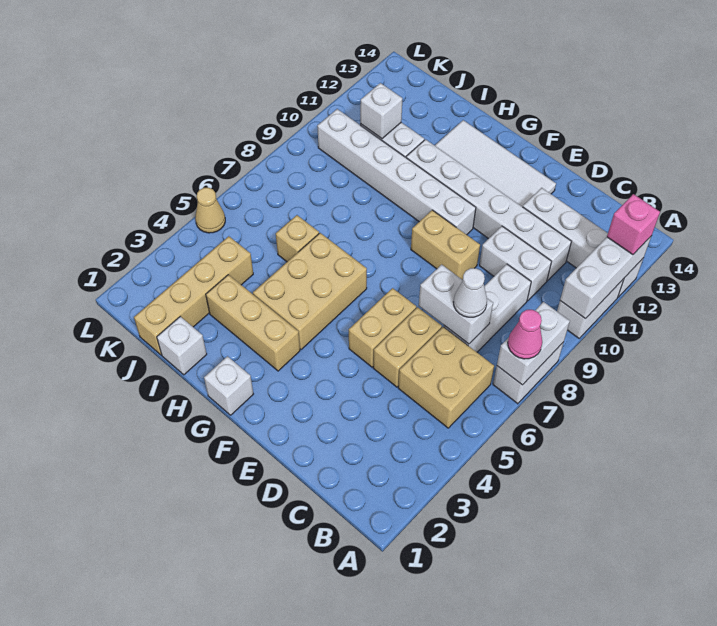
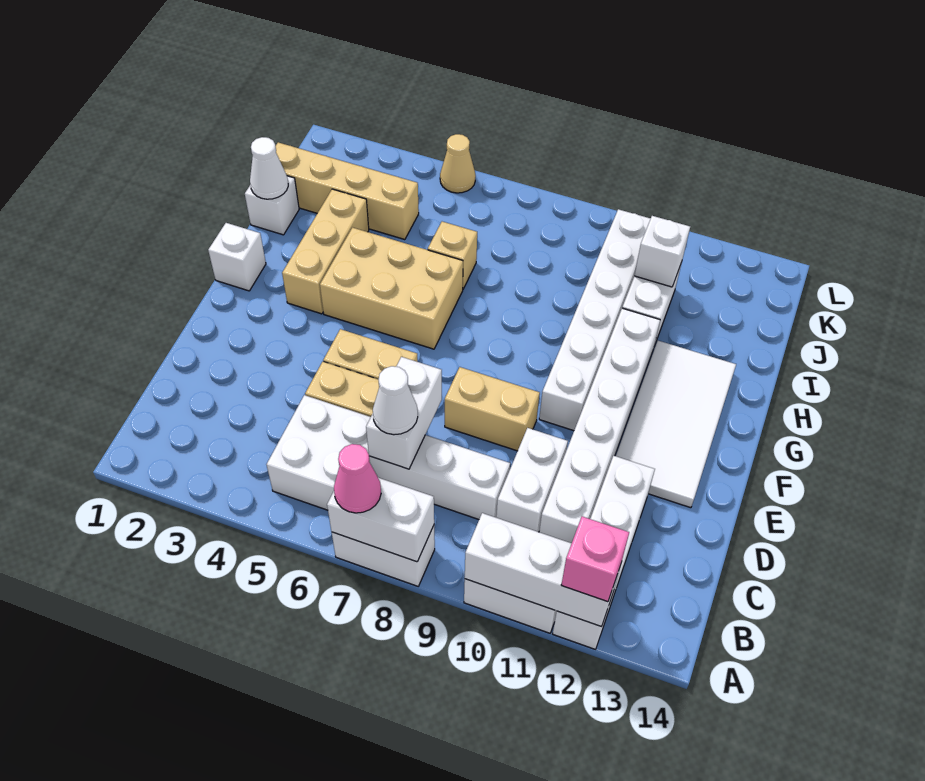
tan 2x2 brick [398,327,494,428] -> white 2x2 brick [267,395,371,510]
tan 1x2 brick [411,210,480,280] -> tan 1x2 brick turned to [445,367,540,451]
none -> white 1x1 cone [250,137,288,199]

